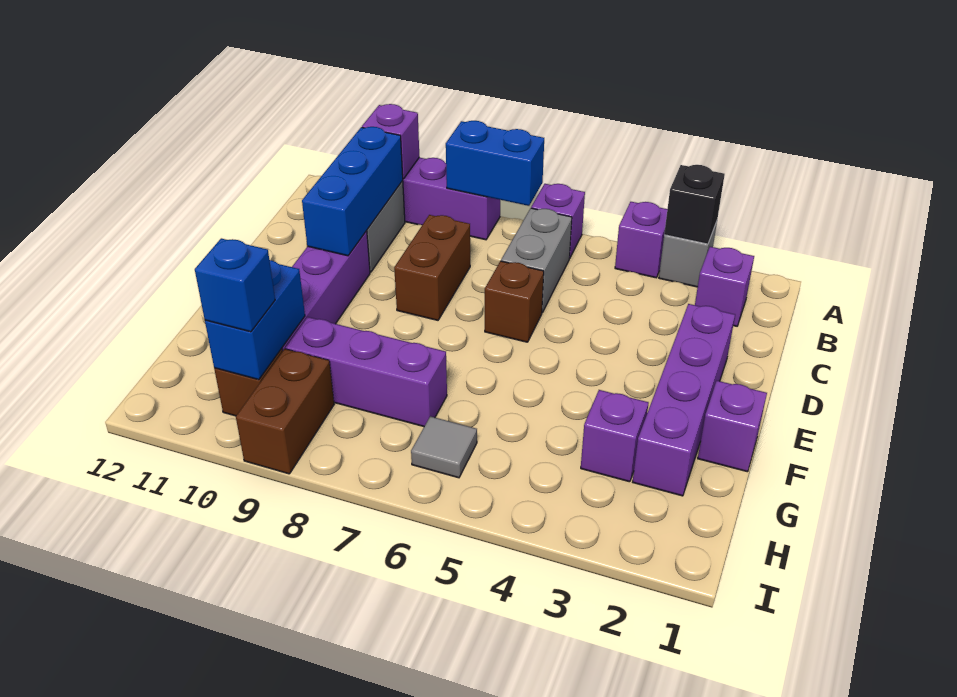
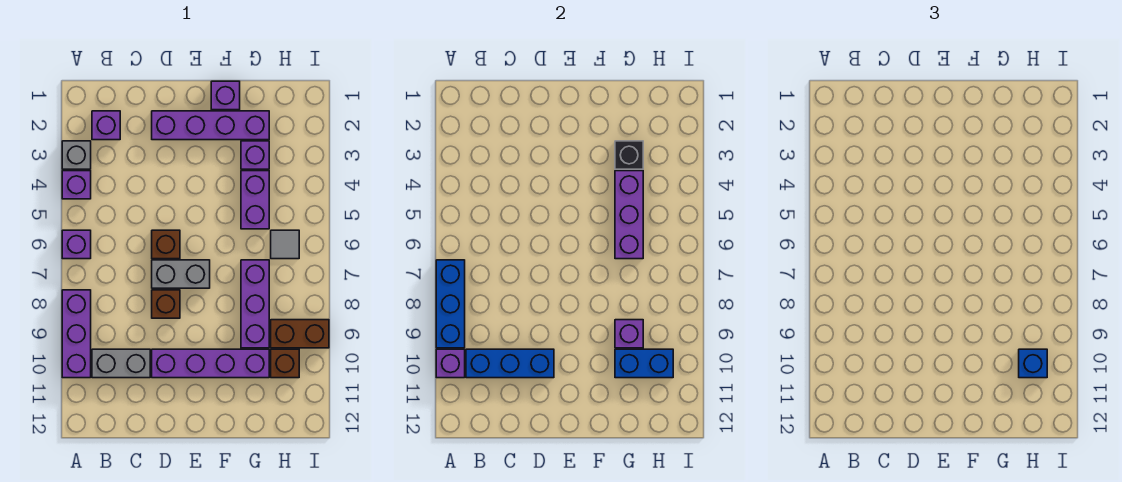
black 1x1 brick [664,165,725,244] -> black 1x1 brick moved to [615,141,643,169]
blue 1x2 brick [446,121,544,206] -> blue 1x3 brick [436,260,465,348]
grey 1x2 brick [501,208,572,313] -> grey 1x2 brick moved to [152,260,210,288]
brown 1x2 brick [394,215,470,320] -> brown 1x1 brick [152,290,180,318]
none -> purple 1x2 brick [241,171,269,229]
none -> purple 1x3 brick [615,171,643,259]
none -> purple 1x1 brick [615,320,643,348]

